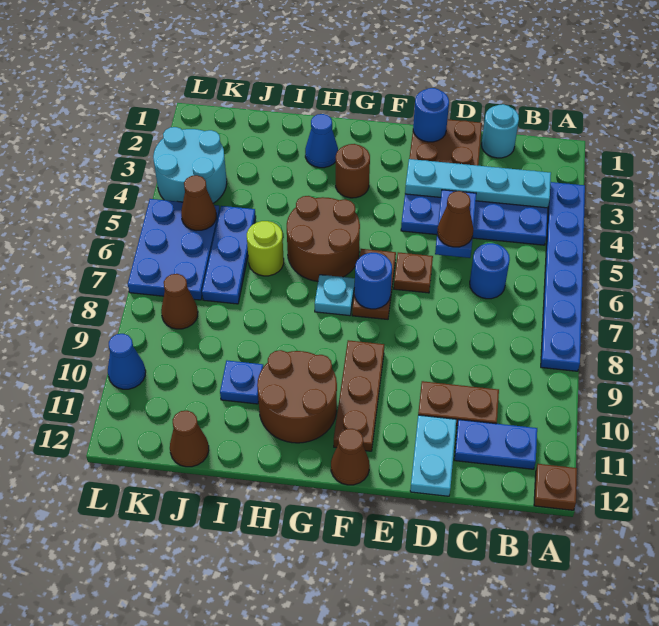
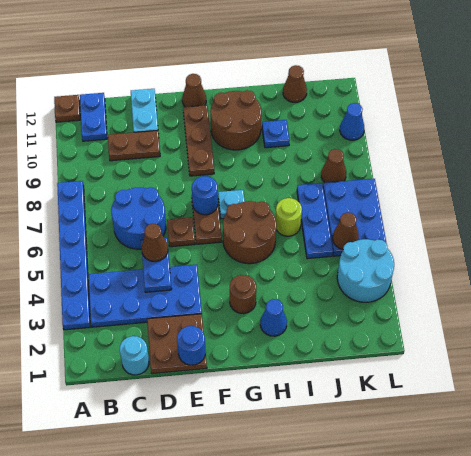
cyan 1x4 plate [405,159,551,208] -> none
blue 1x2 plate [454,420,537,469] -> blue 1x2 plate turned to [80,93,107,141]
blue 1x1 round brick [470,243,510,299] -> blue 2x2 round brick [111,188,166,249]

